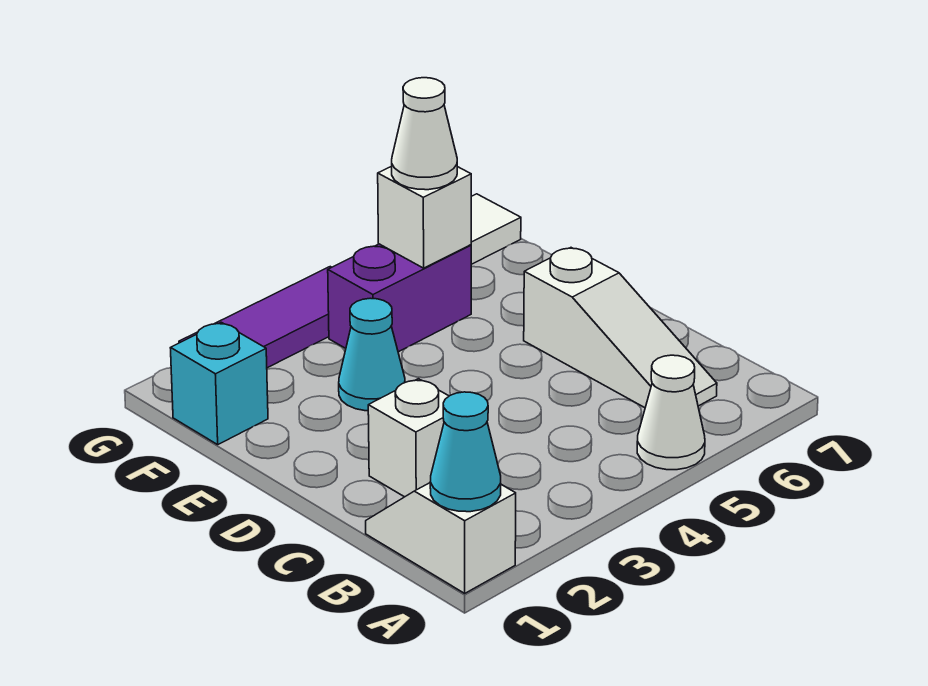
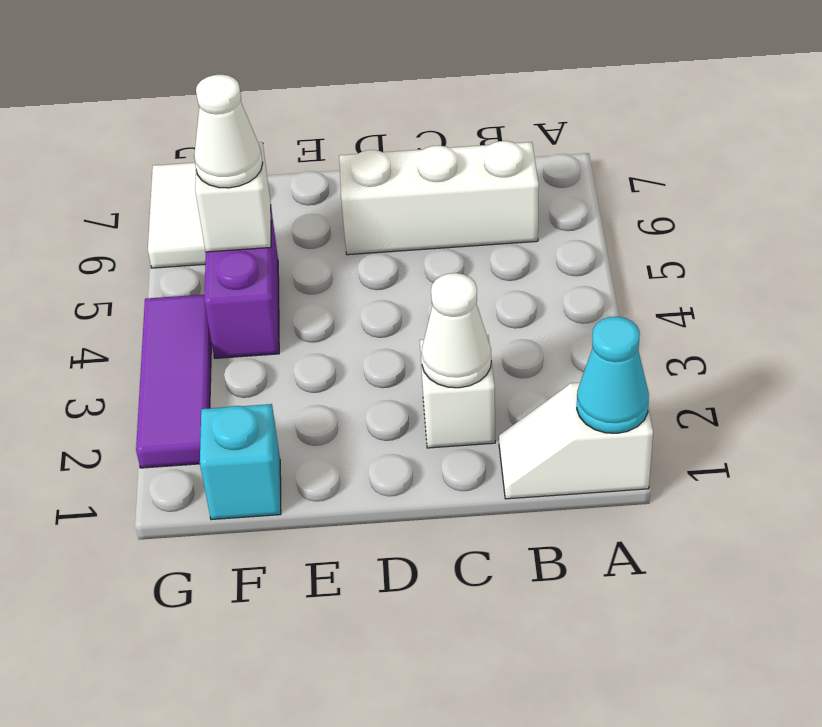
white 1x1 cone [637,355,705,470] -> white 1x1 cone moved to [421,273,491,388]
white 1x3 slope [524,248,717,408] -> white 1x3 brick [339,141,539,255]
cyan 1x1 cone [339,298,405,411] -> none

